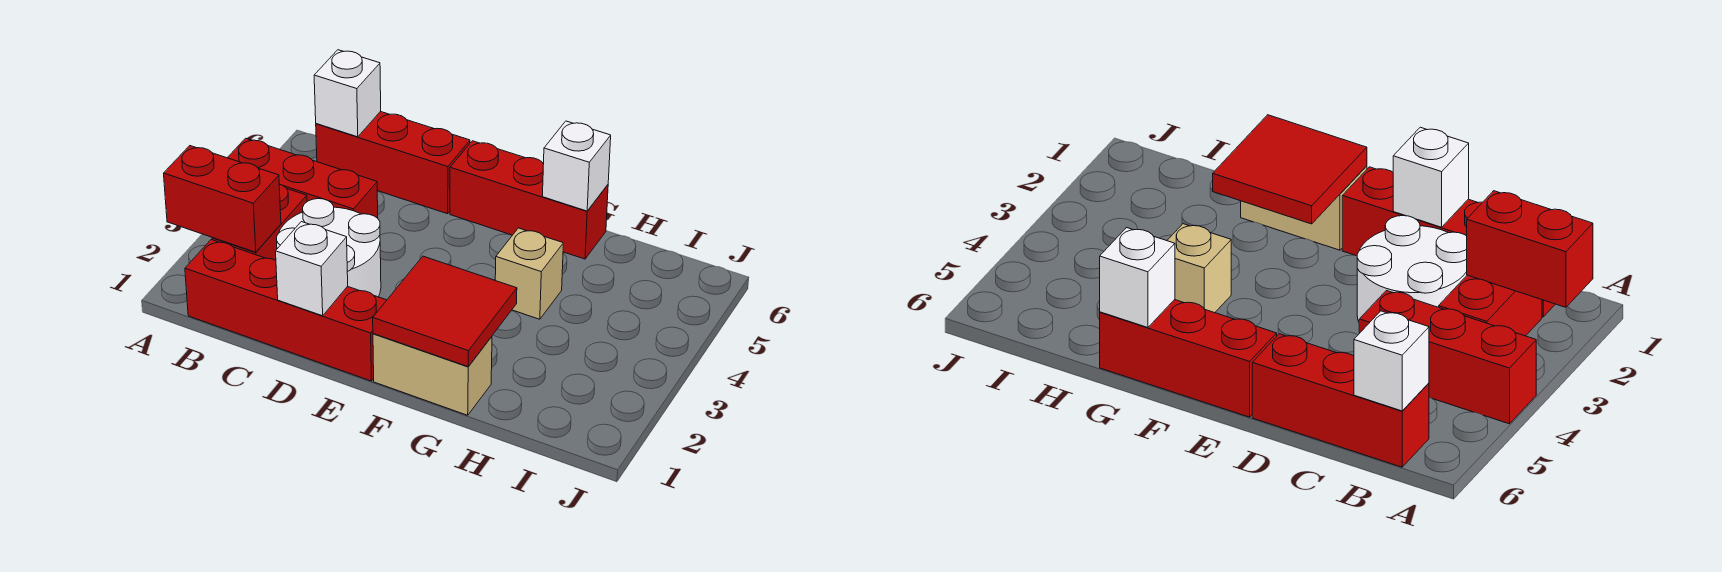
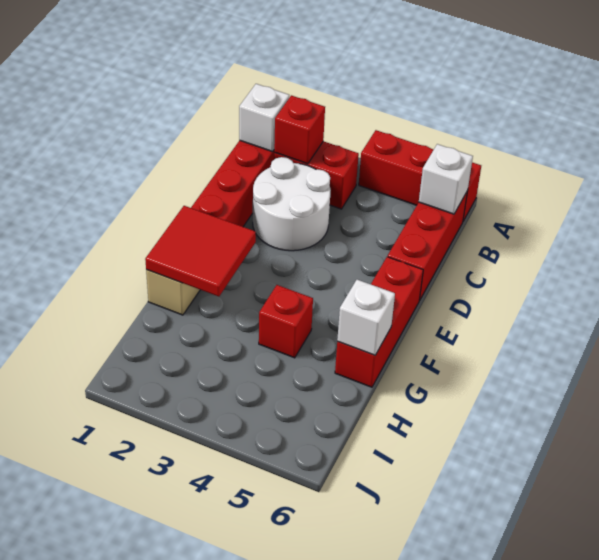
red 1x2 brick [164,146,281,252] -> red 1x1 brick [274,95,325,164]
red 1x3 brick [228,138,378,218] -> red 1x3 brick turned to [359,130,481,221]
white 1x1 brick [276,222,348,316] -> white 1x1 brick moved to [239,84,289,152]
tan 1x1 brick [495,228,563,319] -> red 1x1 brick [259,285,313,358]

